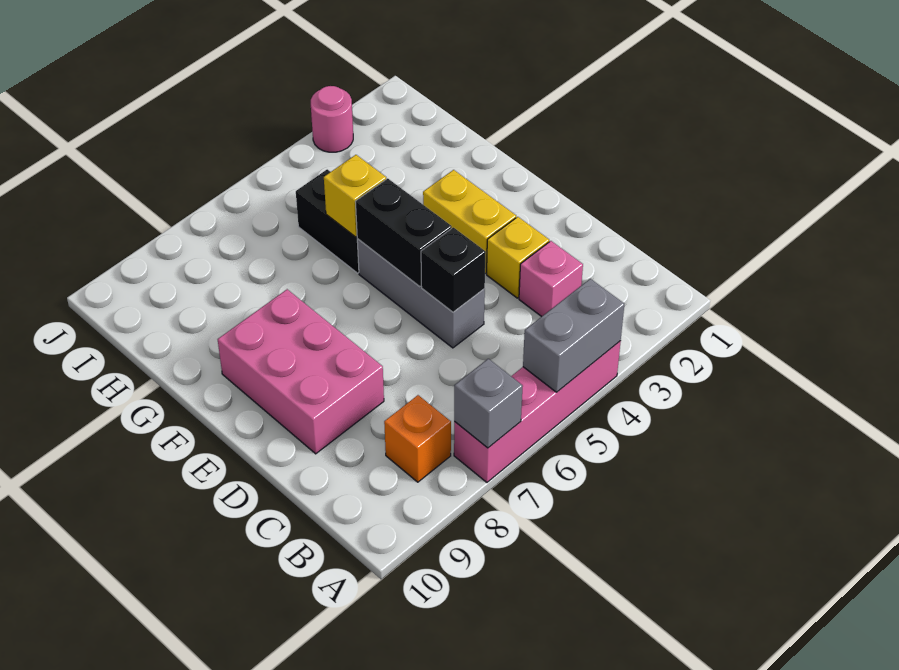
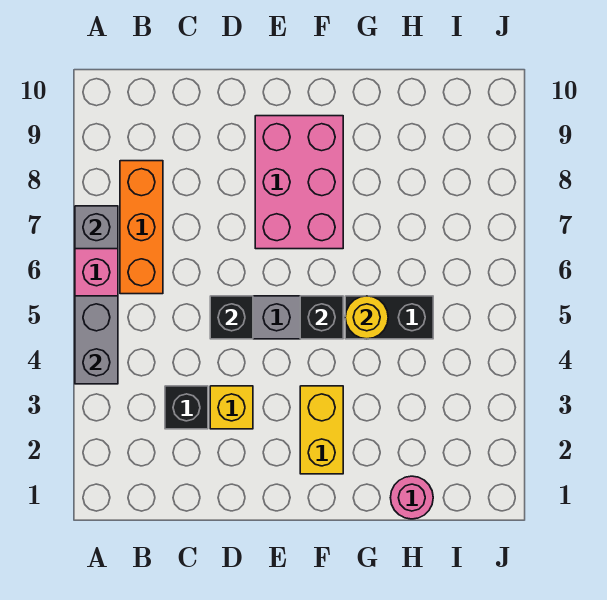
orange 1x1 brick [384,395,451,482] -> orange 1x3 brick [120,161,163,294]
pink 1x1 brick [519,241,583,317] -> black 1x1 brick [165,386,208,429]
pink 2x3 brick [218,289,384,454] -> pink 2x3 brick turned to [255,116,343,249]
yellow 1x2 brick [423,170,516,274] -> yellow 1x2 brick turned to [300,386,343,474]
black 1x2 brick [355,178,452,287] -> black 1x1 brick [300,296,343,339]
yellow 1x1 brick [324,155,386,237] -> yellow 1x1 round brick [345,296,388,339]
pink 1x1 round brick [311,86,353,152] -> pink 1x1 round brick moved to [390,476,433,519]

